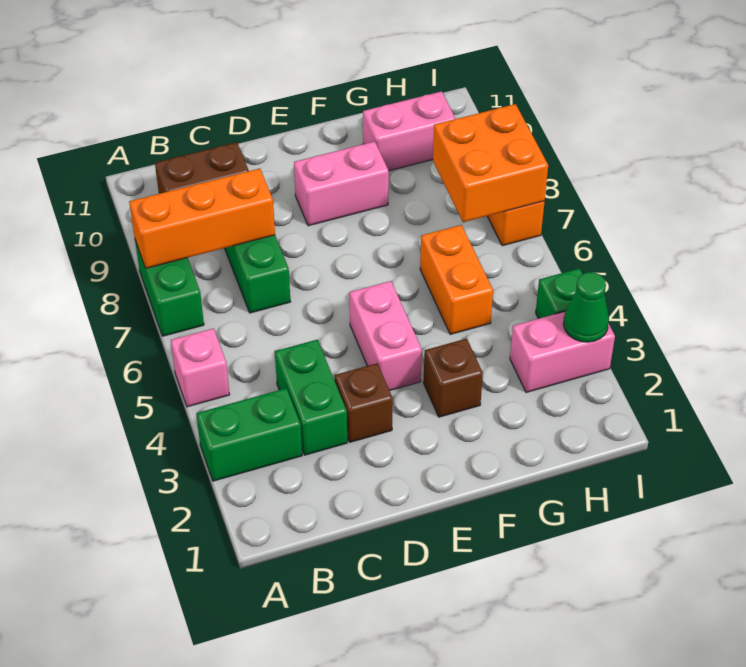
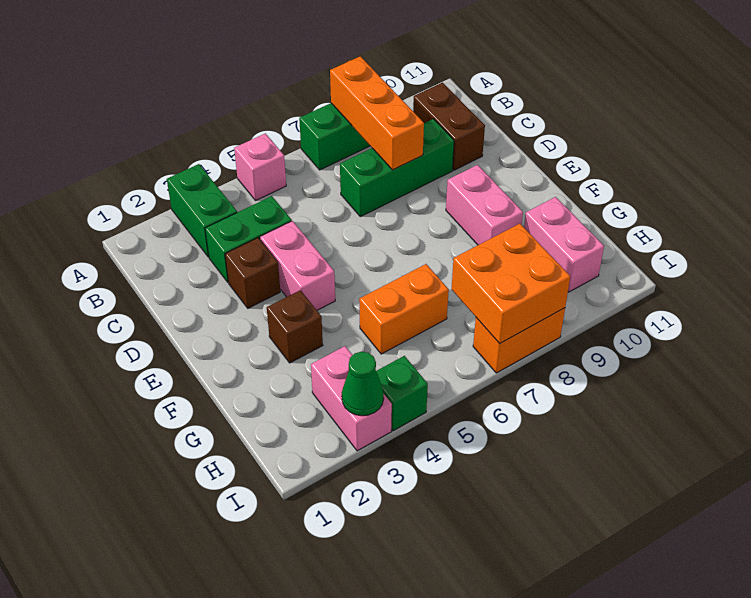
pink 1x2 brick [350,281,422,391] -> pink 1x2 brick turned to [260,221,335,310]

